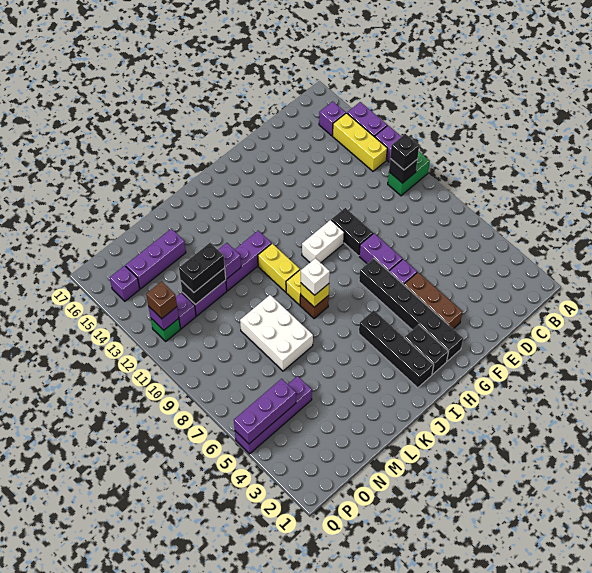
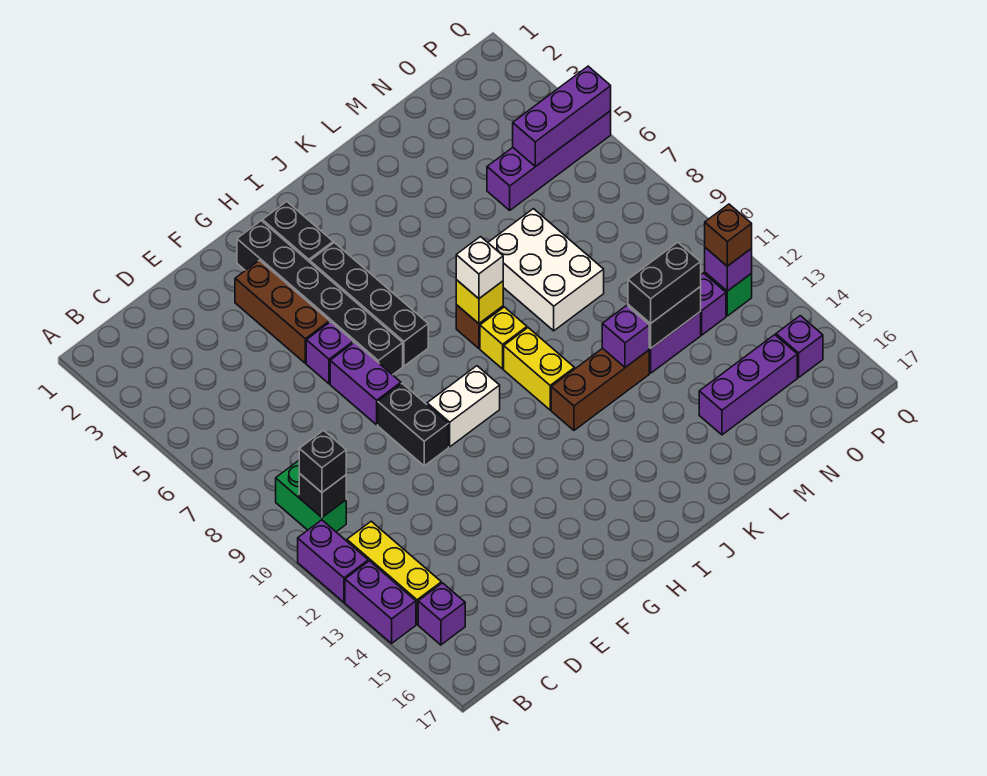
green 1x2 brick [388,152,430,196] -> green 1x2 brick turned to [276,461,346,532]
black 1x4 brick [359,310,434,388] -> black 1x4 brick moved to [310,243,428,366]
purple 1x3 brick [226,231,271,291] -> brown 1x3 brick [551,348,649,430]

